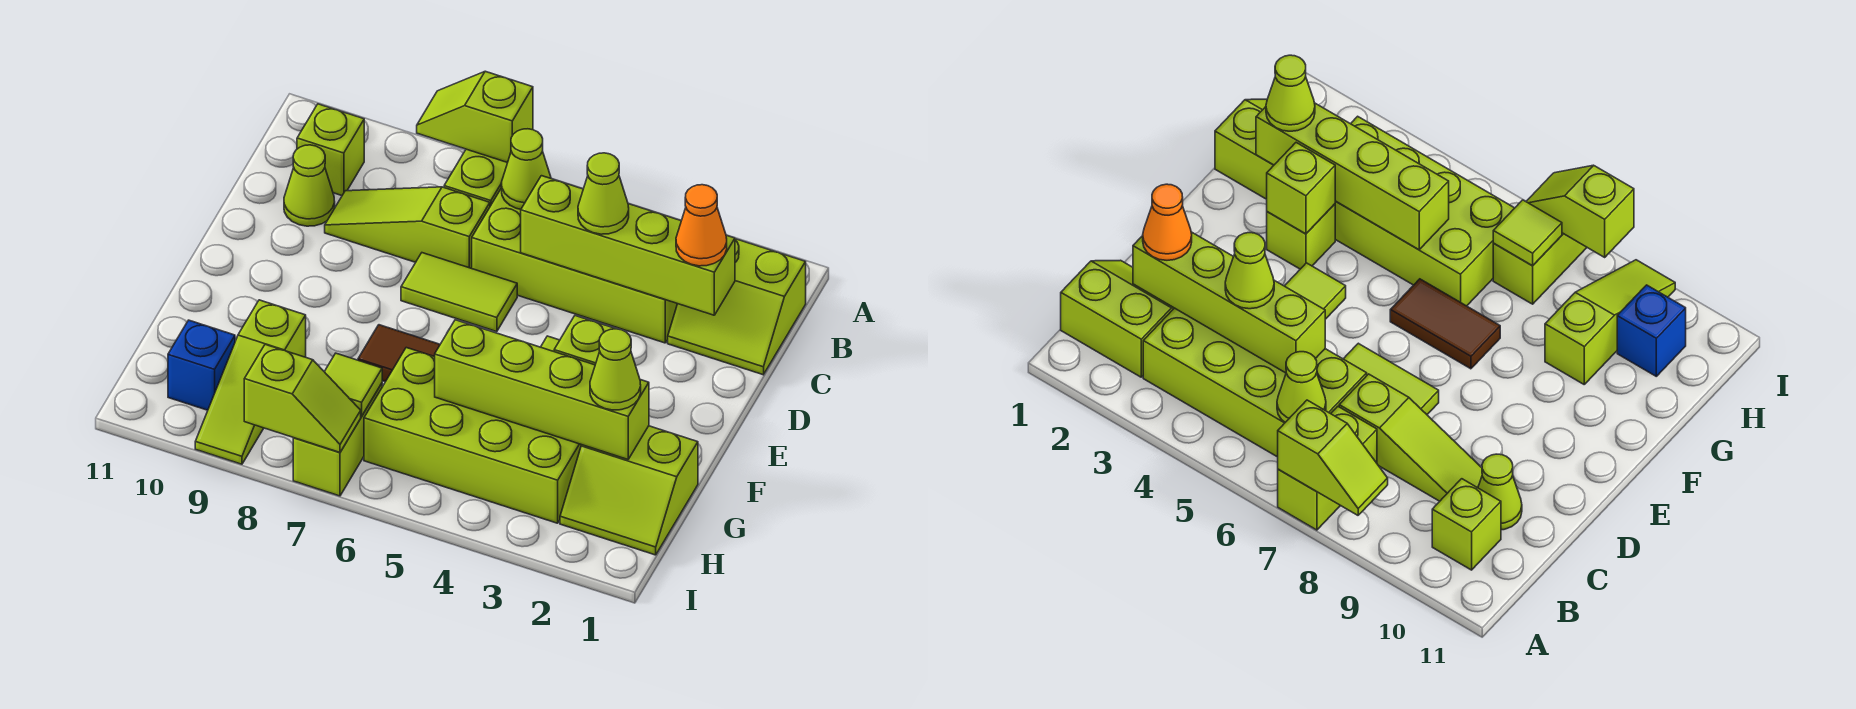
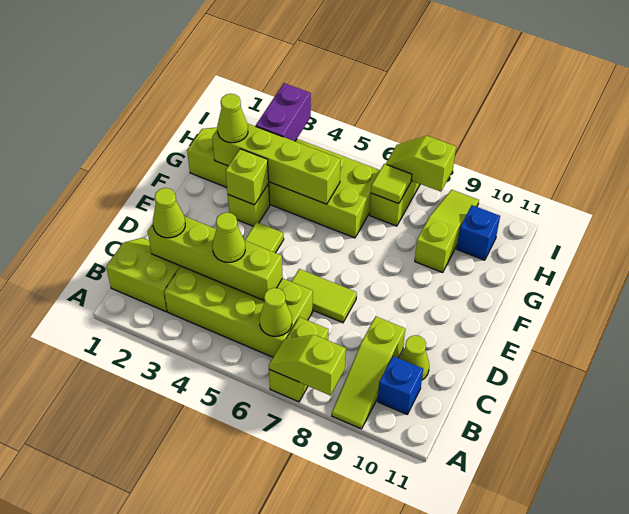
lime 1x2 slope [417,71,533,163] -> lime 1x2 slope turned to [269,335,346,395]
lime 1x1 brick [297,104,364,196] -> blue 1x1 brick [378,356,423,414]
orange 1x1 cone [676,185,727,266] -> lime 1x1 cone [153,188,185,238]
lime 1x3 slope [325,187,490,268] -> lime 1x3 slope turned to [332,316,405,429]
brown 1x2 tile [358,325,440,382] -> none
none -> purple 1x2 brick [256,83,311,141]

